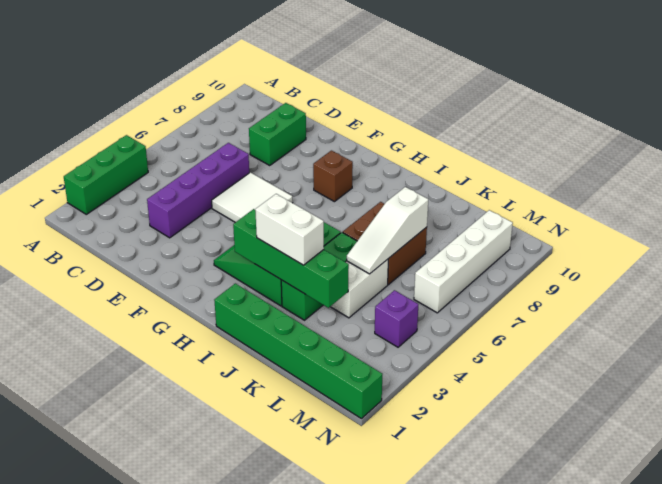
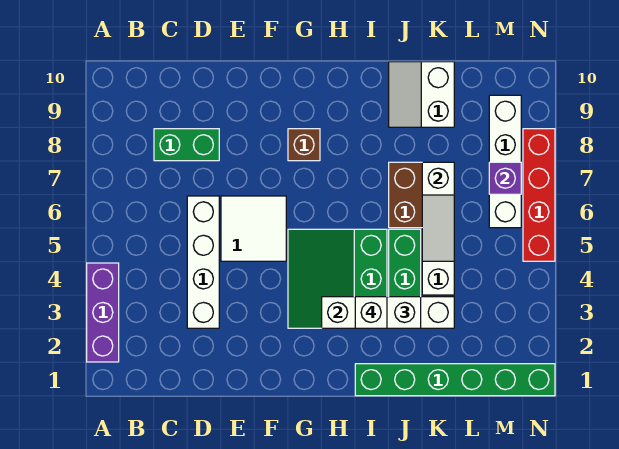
green 1x3 brick [64,135,148,214] -> purple 1x3 brick [87,263,119,362]
purple 1x4 brick [147,143,249,238] -> white 1x4 brick [187,196,219,328]
green 1x2 brick [249,103,306,165] -> green 1x2 brick turned to [154,129,219,161]
green 1x4 brick [233,209,349,308] -> white 1x4 brick [322,297,454,328]
none -> white 1x1 brick [355,297,387,328]
none -> white 2x2 slope [389,62,454,127]
purple 1x1 brick [375,290,418,347] -> purple 1x1 brick moved to [489,162,521,194]
none -> red 1x4 brick [523,129,555,261]

